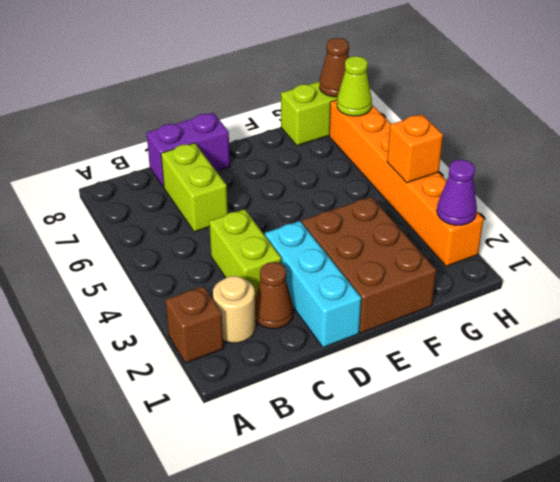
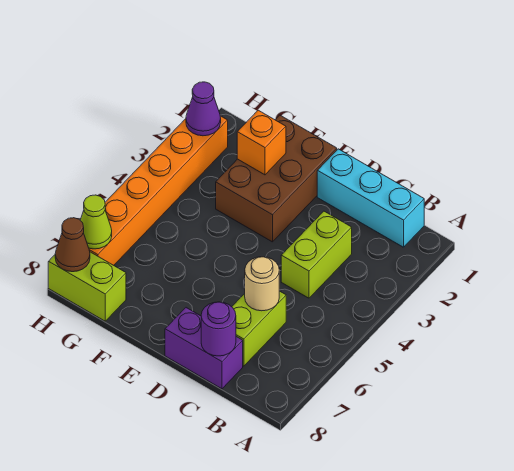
brown 1x1 brick [165,286,223,363] -> none
tan 1x1 round brick [213,276,255,343] -> tan 1x1 round brick moved to [245,257,279,311]
brown 1x1 cone [255,262,293,329] -> none
none -> purple 1x1 round brick [201,302,236,356]
cyan 1x3 brick [265,221,361,347] -> cyan 1x3 brick turned to [317,149,424,247]
orange 1x1 brick [387,114,443,183] -> orange 1x1 brick moved to [237,110,286,175]

